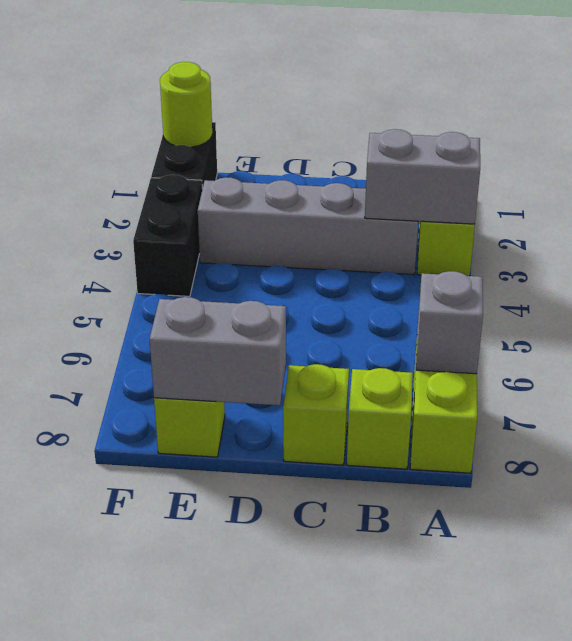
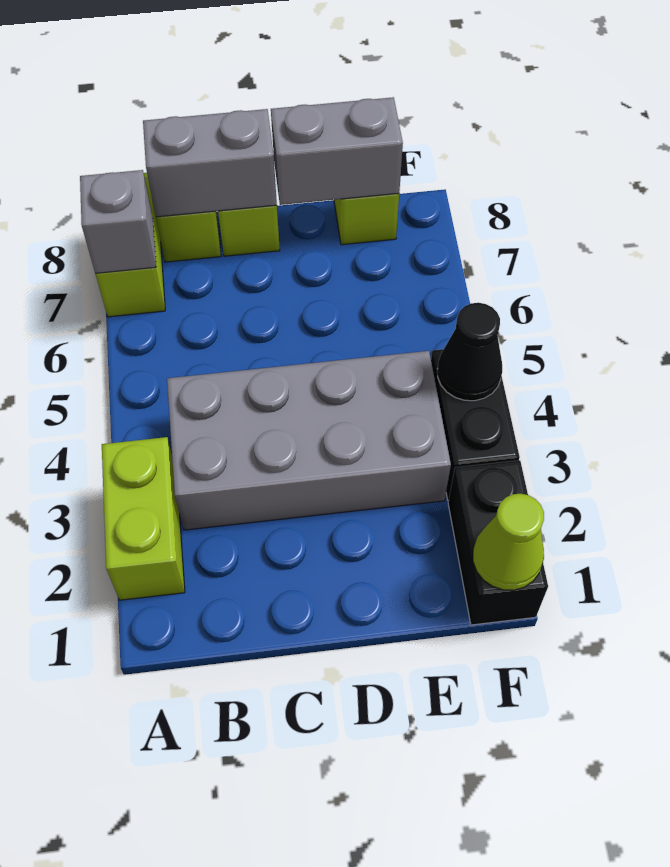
grey 1x2 brick [365,129,480,224] -> grey 1x2 brick moved to [143,109,277,217]
grey 1x4 brick [198,177,418,275] -> grey 2x4 brick [167,351,451,530]
lime 1x1 round brick [160,62,212,147] -> lime 1x1 cone [473,494,544,590]
none -> black 1x1 cone [437,303,502,401]

